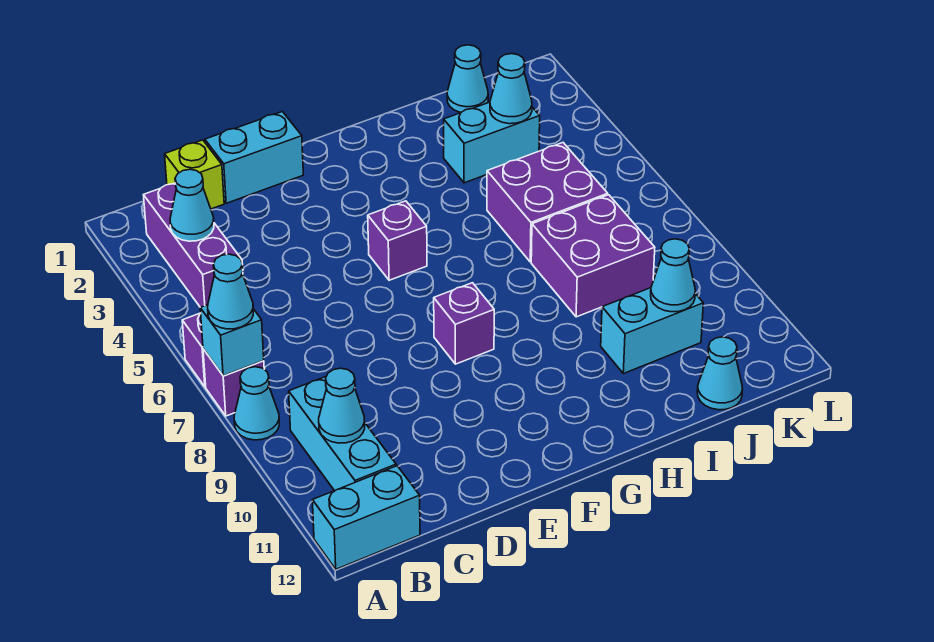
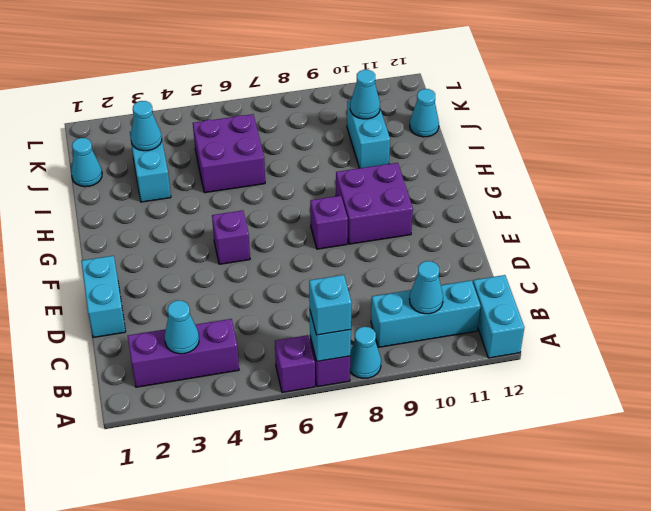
cyan 1x1 cone [208,254,253,329] -> cyan 1x1 brick [309,275,352,335]
lime 1x1 brick [165,140,224,209] -> none
purple 2x2 brick [531,195,655,317] -> purple 2x2 brick moved to [336,163,413,244]

